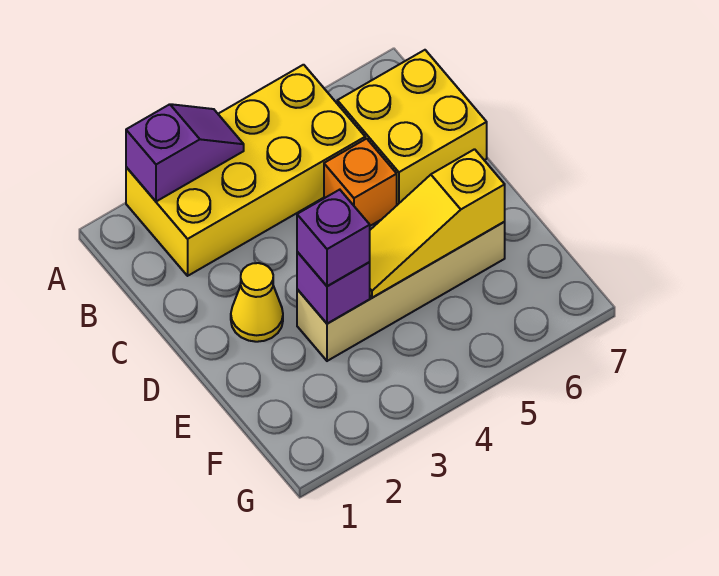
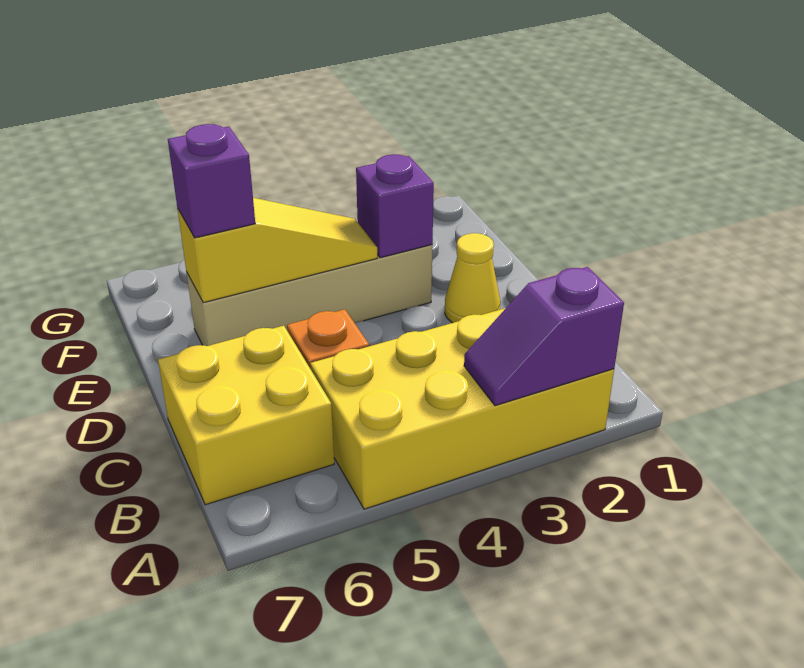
purple 1x1 brick [297,190,370,286] -> purple 1x1 brick moved to [168,124,255,238]

